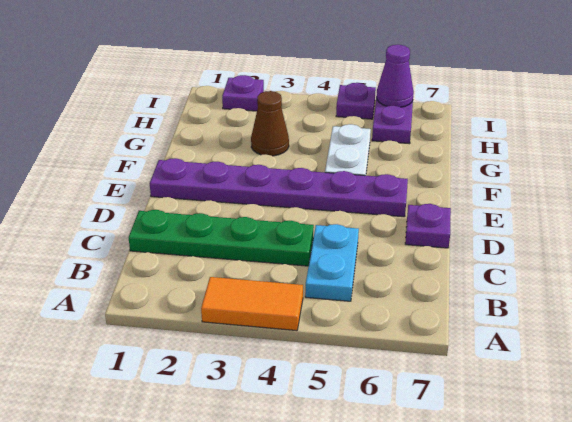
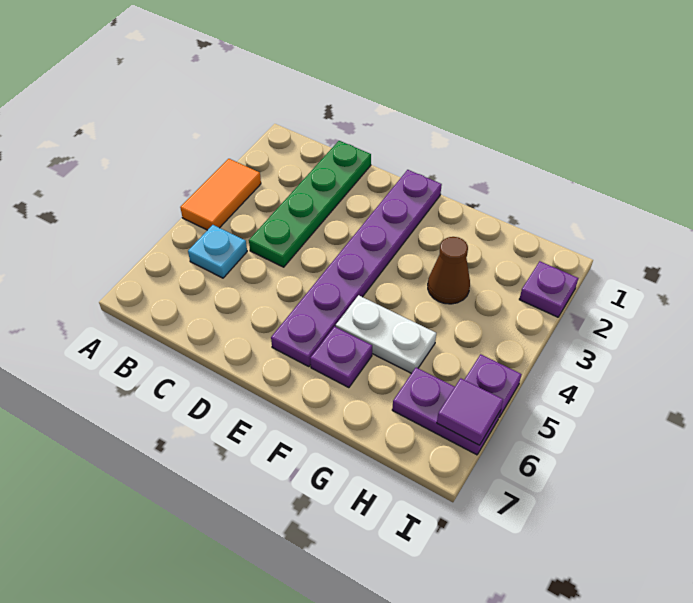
cyan 1x2 plate [305,224,359,301] -> cyan 1x1 plate [188,225,247,278]
purple 1x1 plate [405,204,451,248] -> purple 1x1 plate moved to [310,327,372,388]
purple 1x1 cone [376,45,414,107] -> purple 1x1 tile [437,378,503,445]

